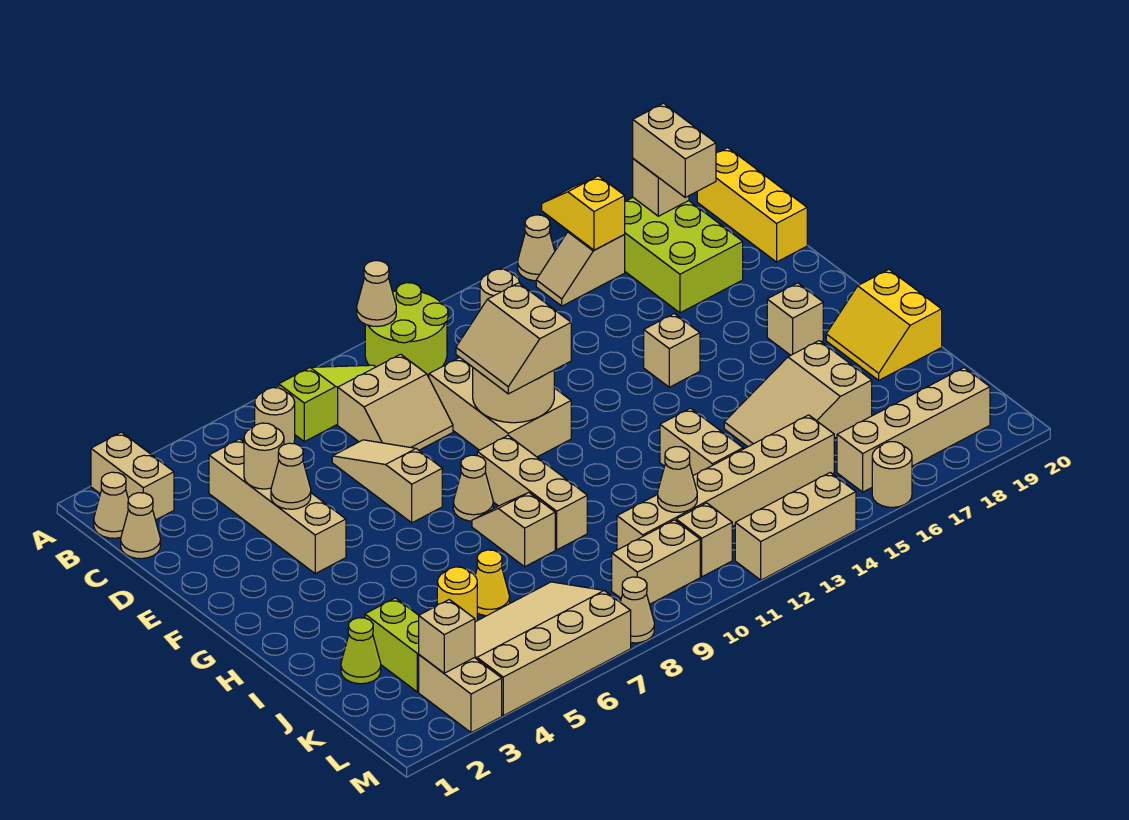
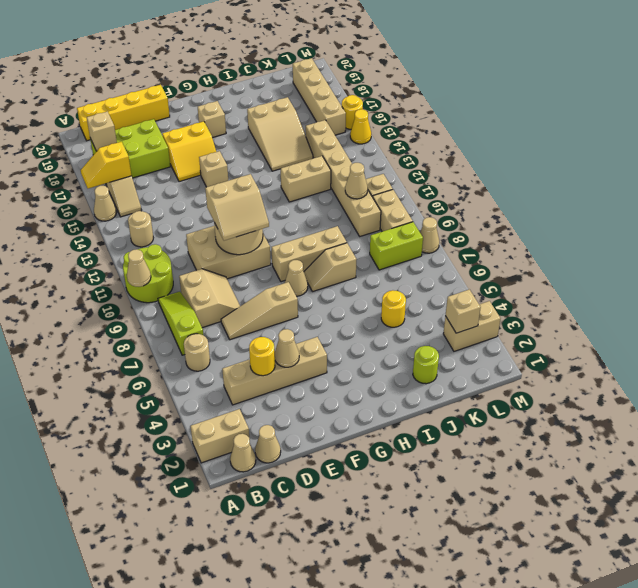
tan 1x2 brick [633,103,716,197] -> none
yellow 1x3 brick [697,148,807,262] -> yellow 1x4 brick [77,85,170,141]
tan 1x1 round brick [244,423,284,489] -> yellow 1x1 round brick [249,337,275,376]
yellow 2x2 slope [826,270,942,380] -> yellow 2x2 slope moved to [162,121,216,182]
lime 1x1 cone [341,618,381,684] -> lime 1x1 round brick [413,346,439,384]
lime 1x2 brick [365,598,419,692] -> lime 1x2 brick moved to [370,222,423,270]
yellow 1x1 cone [475,550,510,616] -> yellow 1x1 cone moved to [350,109,371,144]
tan 3x4 slope [475,582,631,716] -> none
tan 1x3 brick [735,473,856,580] -> none
tan 1x1 round brick [872,442,912,507] -> yellow 1x1 round brick [342,95,363,129]

